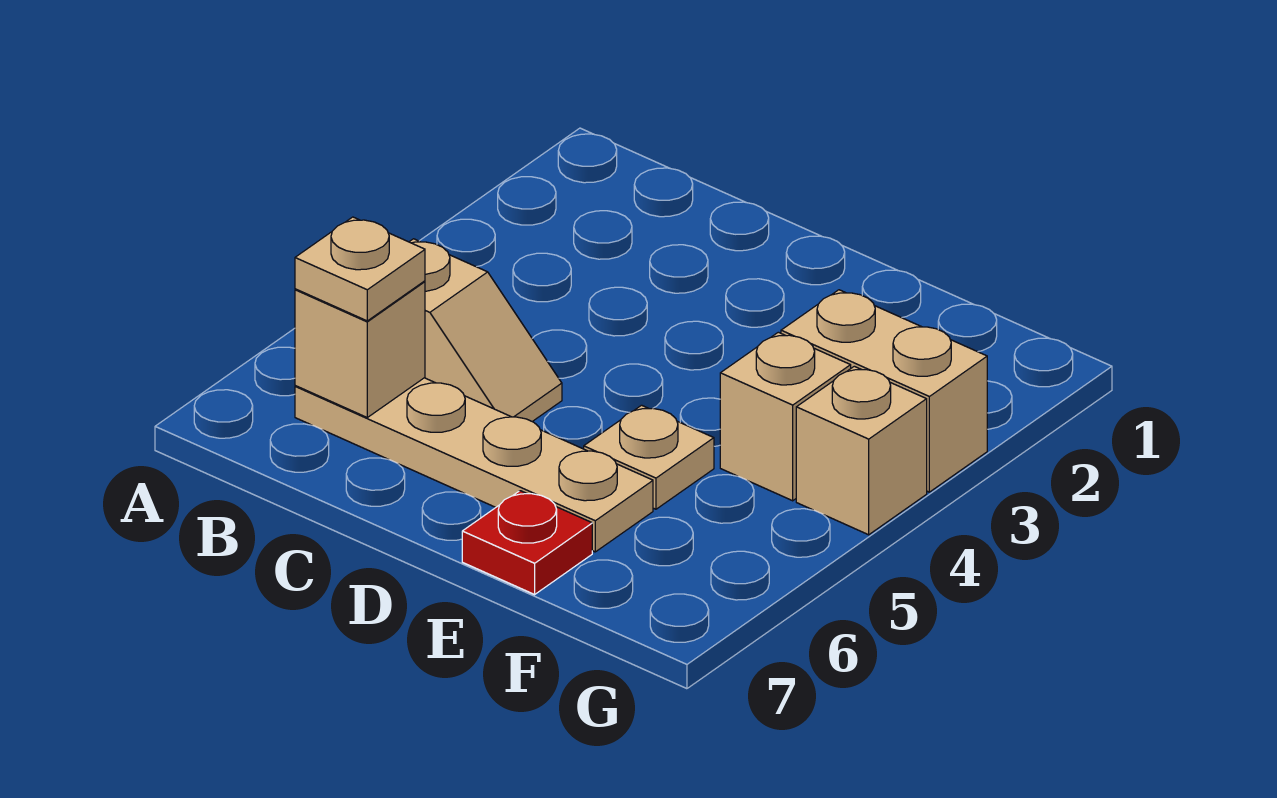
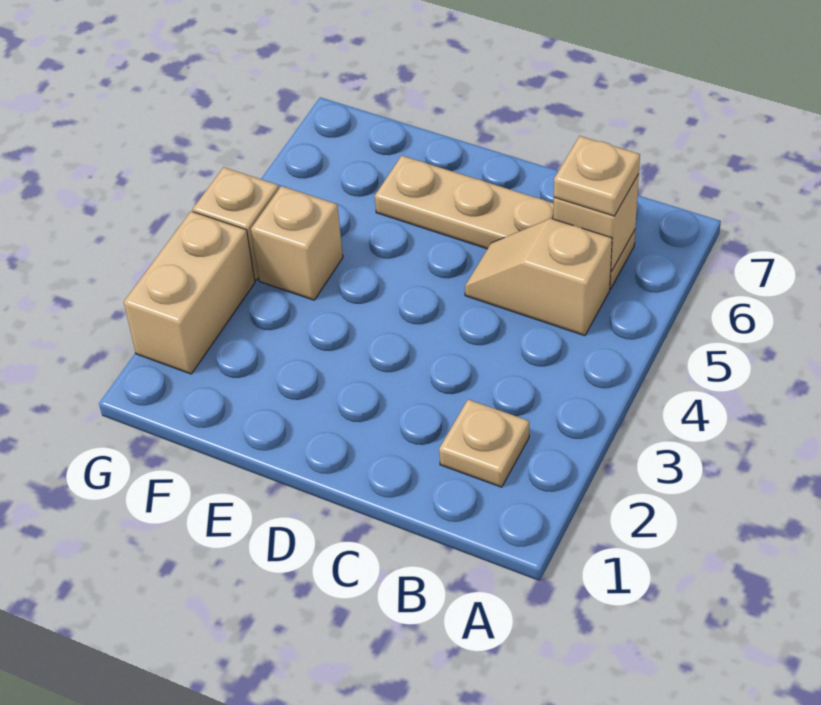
tan 1x1 plate [584,405,714,509] -> tan 1x1 plate moved to [439,399,529,487]
red 1x1 plate [462,491,592,594] -> none
tan 1x2 brick [781,290,987,492] -> tan 1x2 brick turned to [124,211,255,374]

